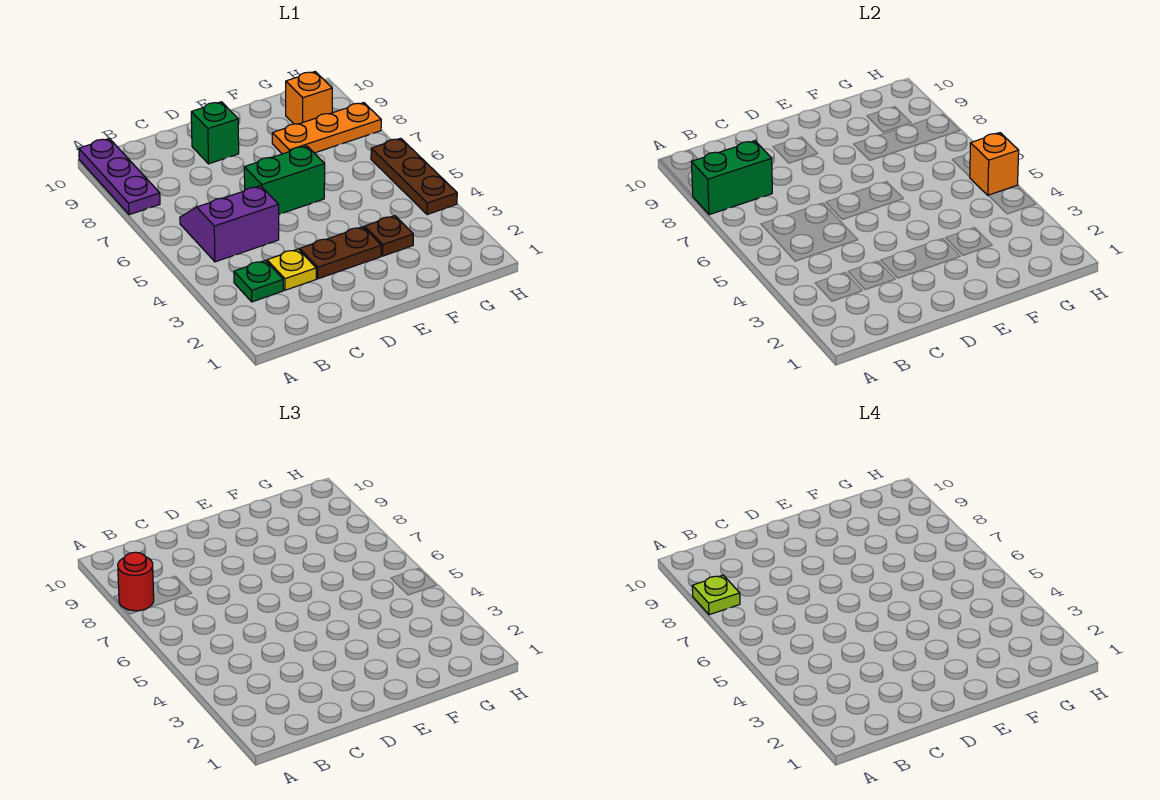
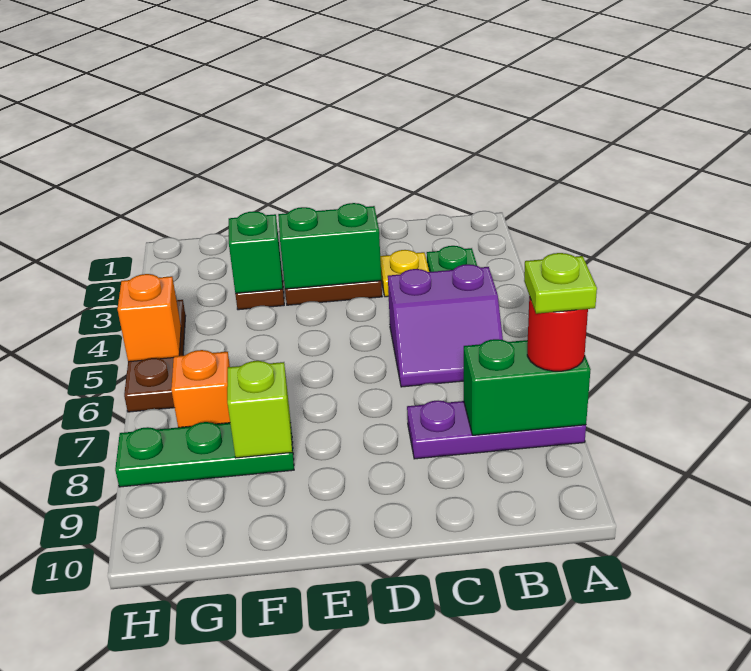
purple 1x3 plate [79,138,160,215] -> purple 1x3 plate turned to [407,400,586,459]
green 1x2 brick [244,146,325,214] -> green 1x2 brick moved to [278,203,381,289]
green 1x1 brick [191,102,239,164] -> green 1x1 brick moved to [229,211,283,293]
orange 1x3 plate [272,103,381,154] -> green 1x3 plate [115,420,294,487]
none -> lime 1x1 brick [227,361,292,458]
orange 1x1 brick [286,72,332,124] -> orange 1x1 brick moved to [171,350,230,427]

